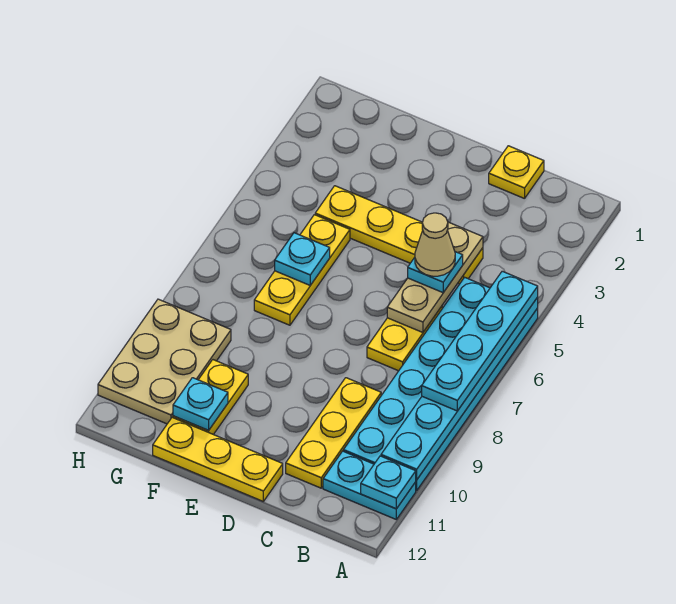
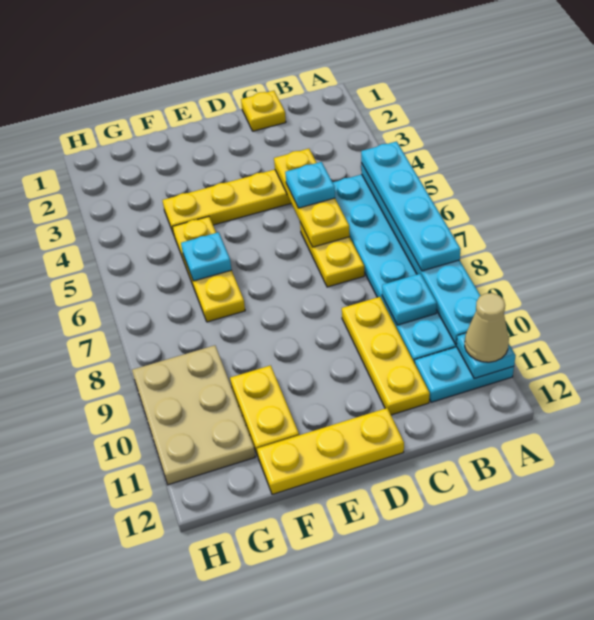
tan 1x3 plate [387,222,483,332] -> yellow 1x3 plate [274,149,350,247]
tan 1x1 cone [415,213,455,276] -> tan 1x1 cone moved to [465,293,509,362]
cyan 1x1 plate [173,378,228,430] -> cyan 1x1 plate moved to [382,274,437,325]

